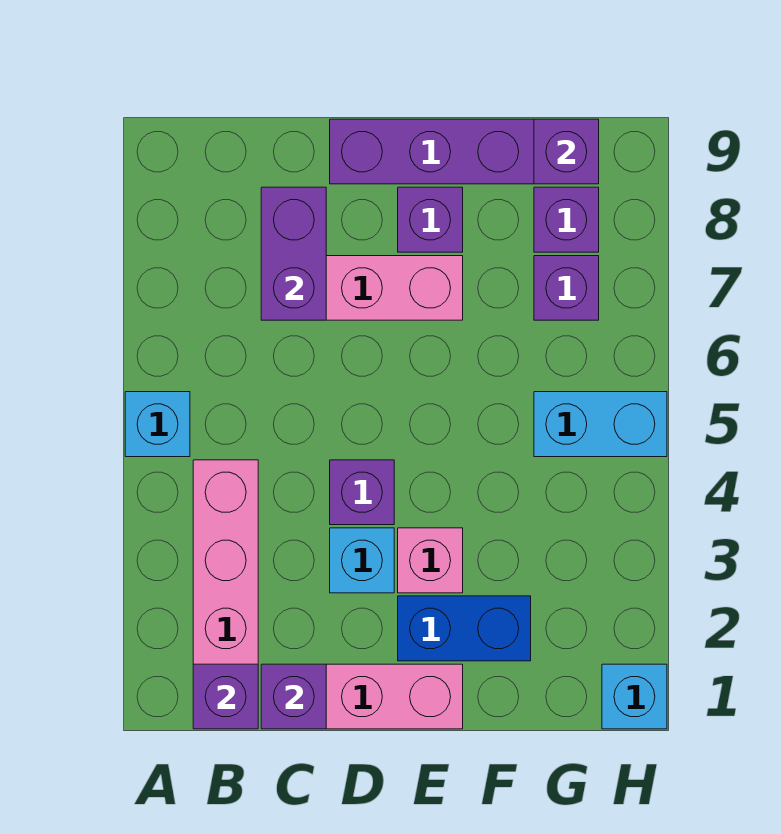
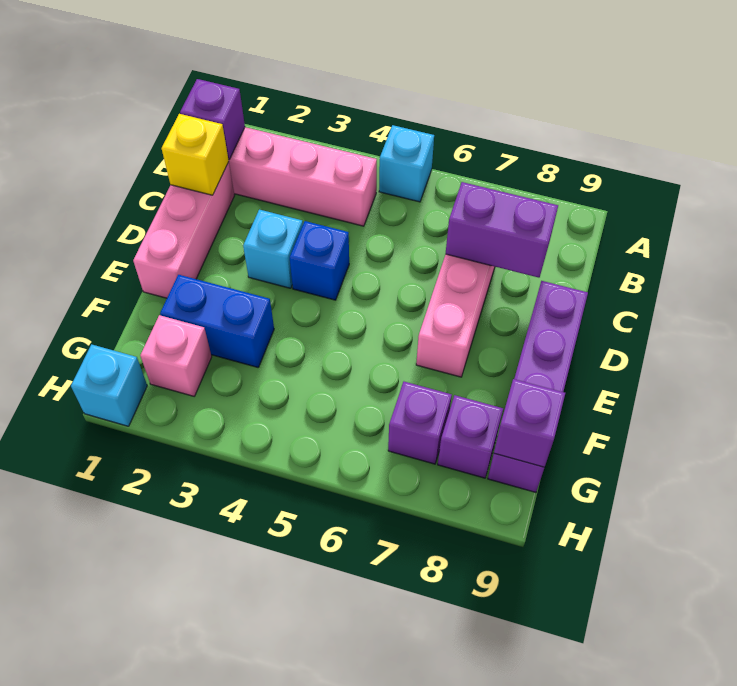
purple 1x1 brick [261,664,326,729] -> yellow 1x1 brick [162,114,229,195]
purple 1x1 brick [330,460,394,525] -> blue 1x1 brick [290,221,349,300]
blue 1x2 brick [398,596,531,661] -> blue 1x2 brick turned to [160,275,274,367]
pink 1x1 brick [398,528,463,593] -> pink 1x1 brick moved to [140,315,212,396]
purple 1x1 brick [398,187,463,252] -> none
cyan 1x2 brick [534,392,667,457] -> none

